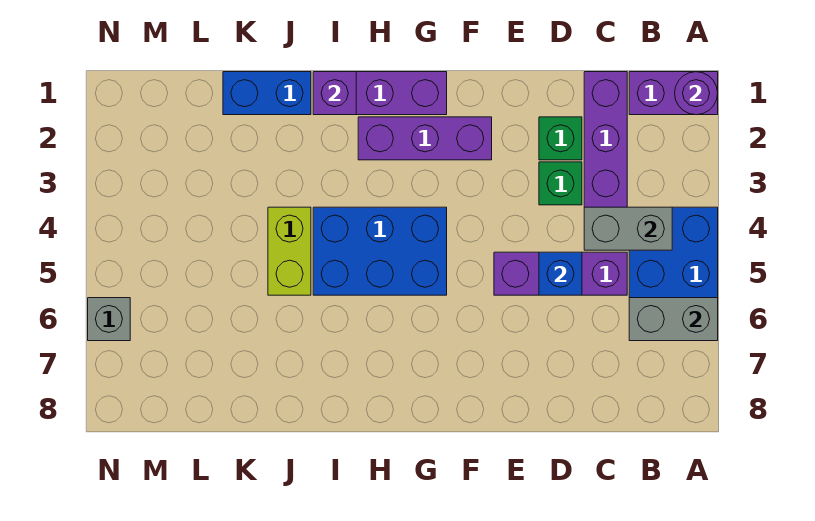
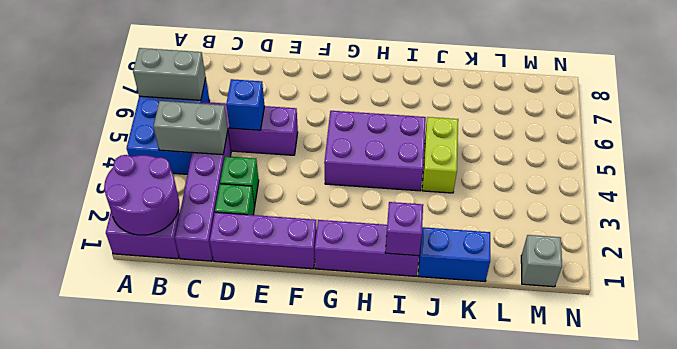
purple 1x1 round brick [675,72,718,115] -> purple 2x2 round brick [104,155,179,235]
purple 1x3 brick [358,117,492,160] -> purple 1x3 brick moved to [210,212,317,269]
blue 2x3 brick [313,207,447,295] -> purple 2x3 brick [324,111,426,191]
grey 1x1 brick [88,298,130,341] -> grey 1x1 brick moved to [521,235,562,287]

